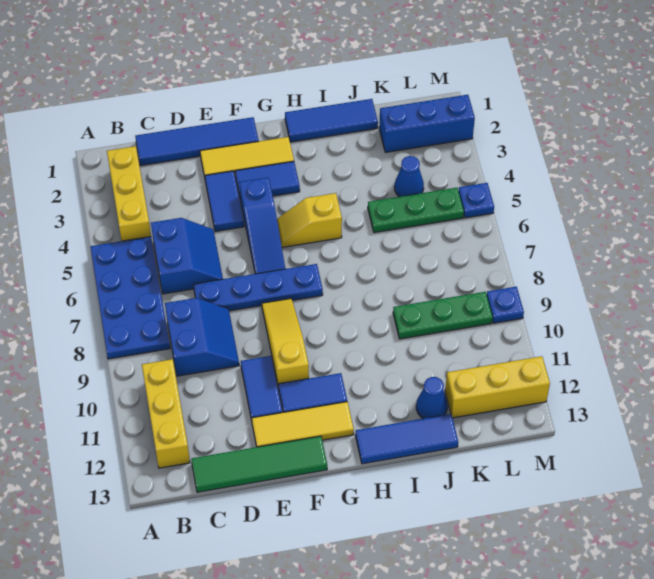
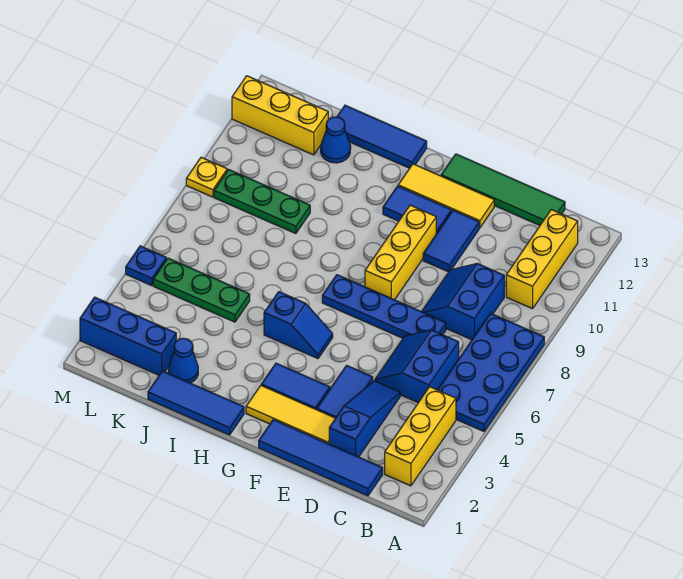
blue 1x3 slope [239,177,285,274] -> blue 1x3 slope moved to [329,381,400,457]
yellow 1x3 slope [262,299,309,388] -> yellow 1x3 brick [365,205,436,300]
yellow 1x2 slope [277,193,342,247] -> blue 1x2 slope [264,292,333,359]
blue 1x1 cone [394,156,424,197] -> blue 1x1 cone moved to [169,338,198,383]
blue 1x1 plate [487,287,524,323] -> yellow 1x1 plate [186,157,227,197]

